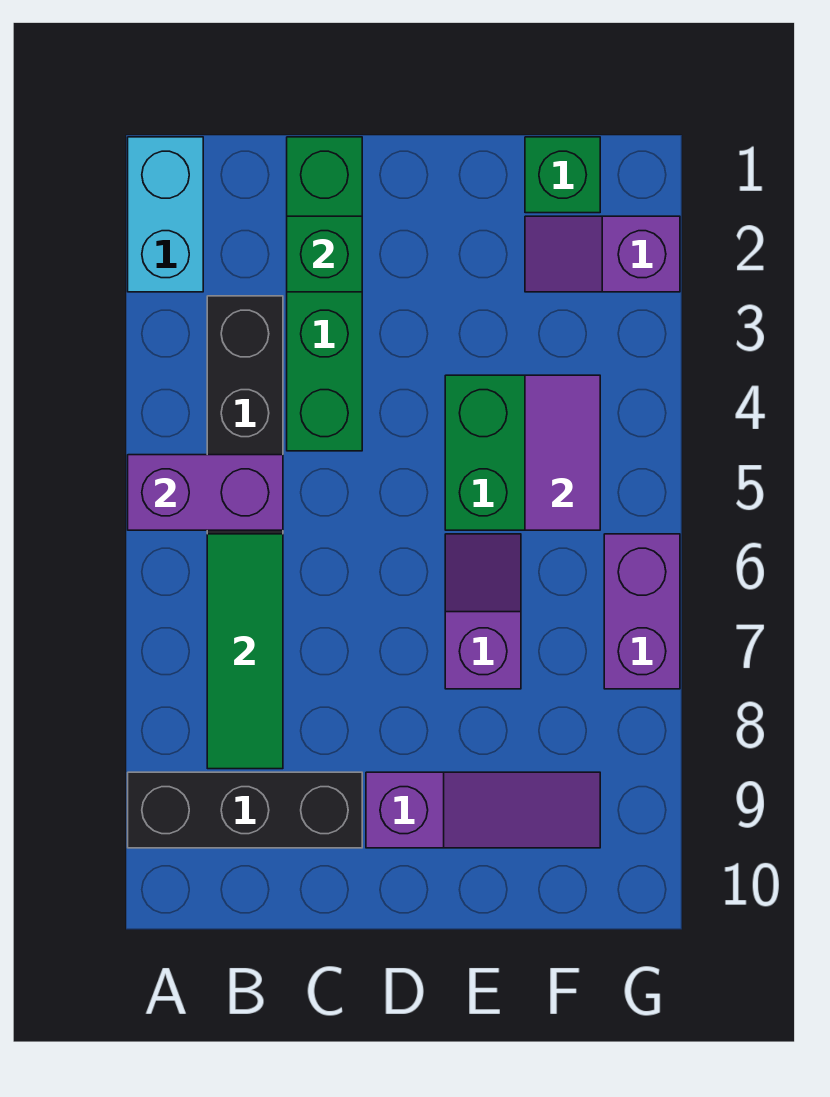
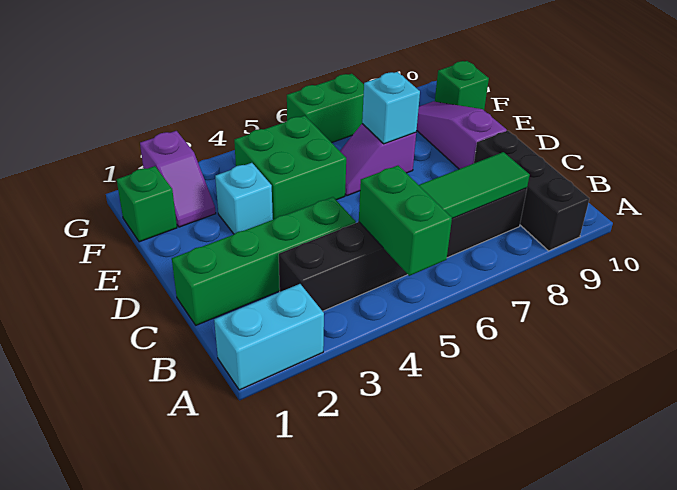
purple 1x2 brick [128,455,283,530] -> green 1x2 brick [359,166,452,276]
green 1x1 brick [287,216,362,292] -> green 1x1 brick moved to [435,61,489,110]
none -> cyan 1x1 brick [215,163,273,234]
none -> cyan 1x1 brick [362,72,420,144]
purple 1x2 tile [525,375,600,530] -> none
purple 1x2 brick [604,534,680,689] -> green 1x2 brick [287,74,364,143]

